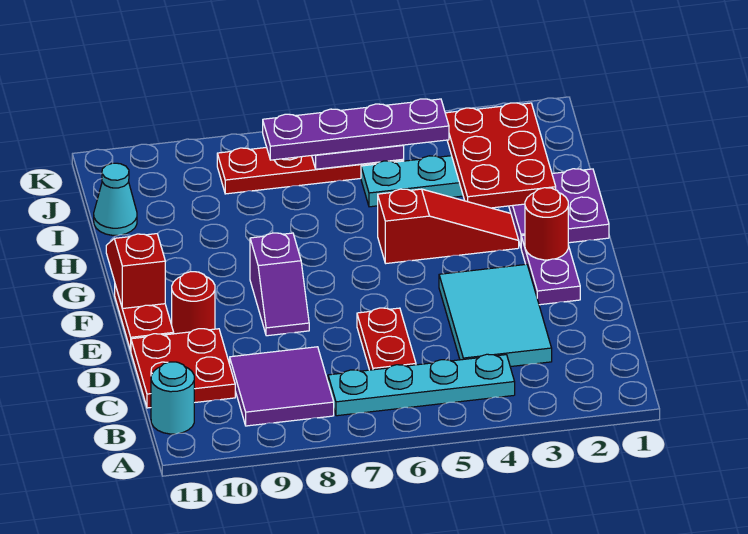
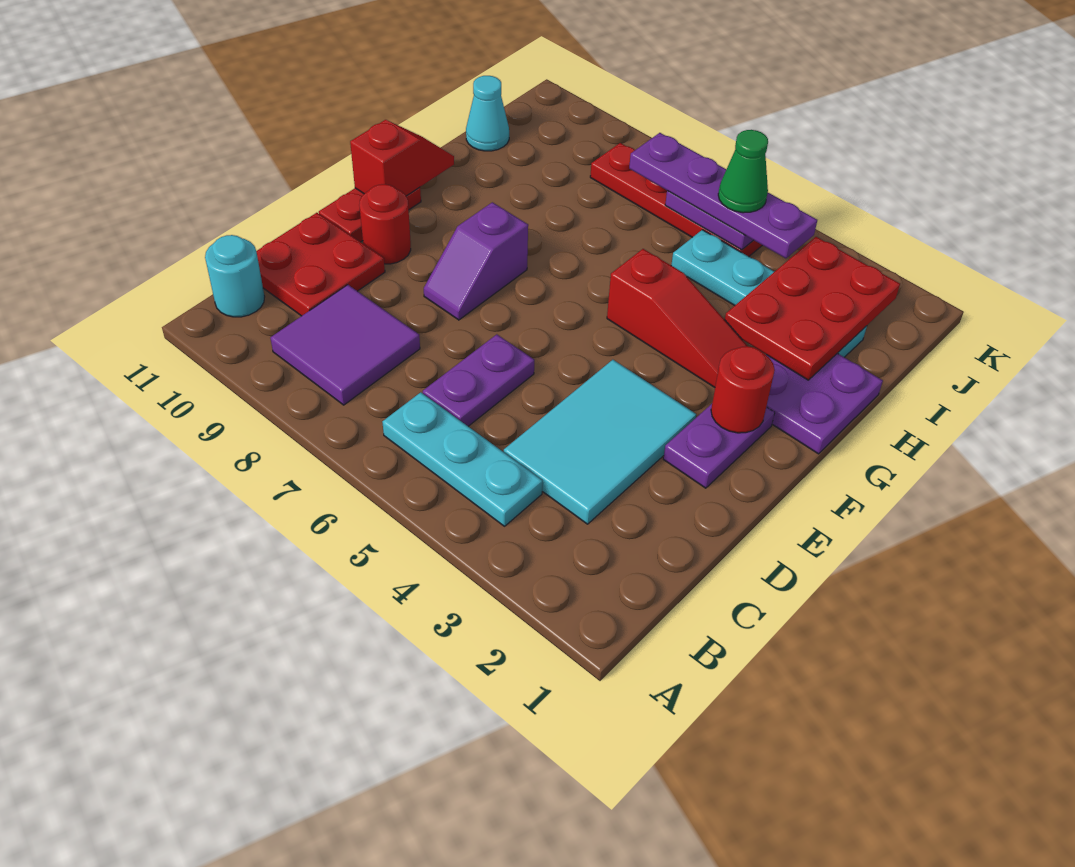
cyan 1x4 plate [328,354,515,416] -> cyan 1x3 plate [382,392,543,526]
red 1x2 plate [357,308,416,370] -> purple 1x2 plate [423,334,534,426]
none -> green 1x1 cone [718,130,768,213]

